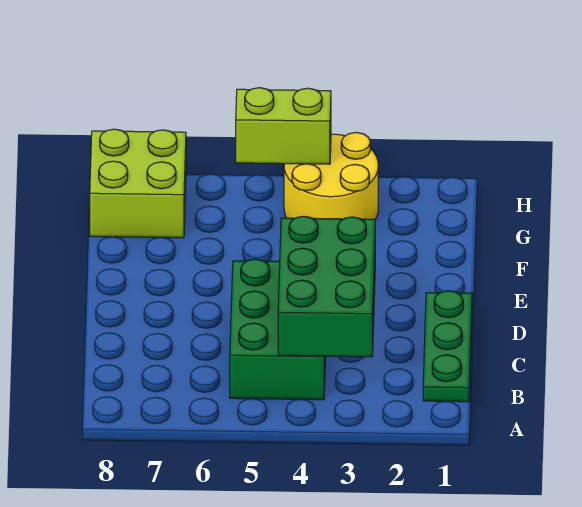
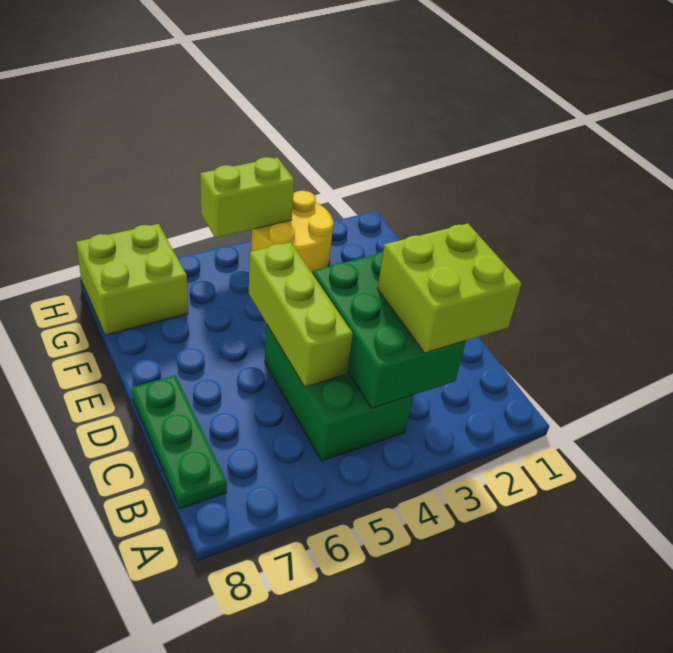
green 1x3 plate [423,291,472,402] -> green 1x3 plate moved to [132,375,227,509]
none -> lime 2x2 brick [377,224,522,353]
none -> lime 1x3 brick [249,242,353,387]

